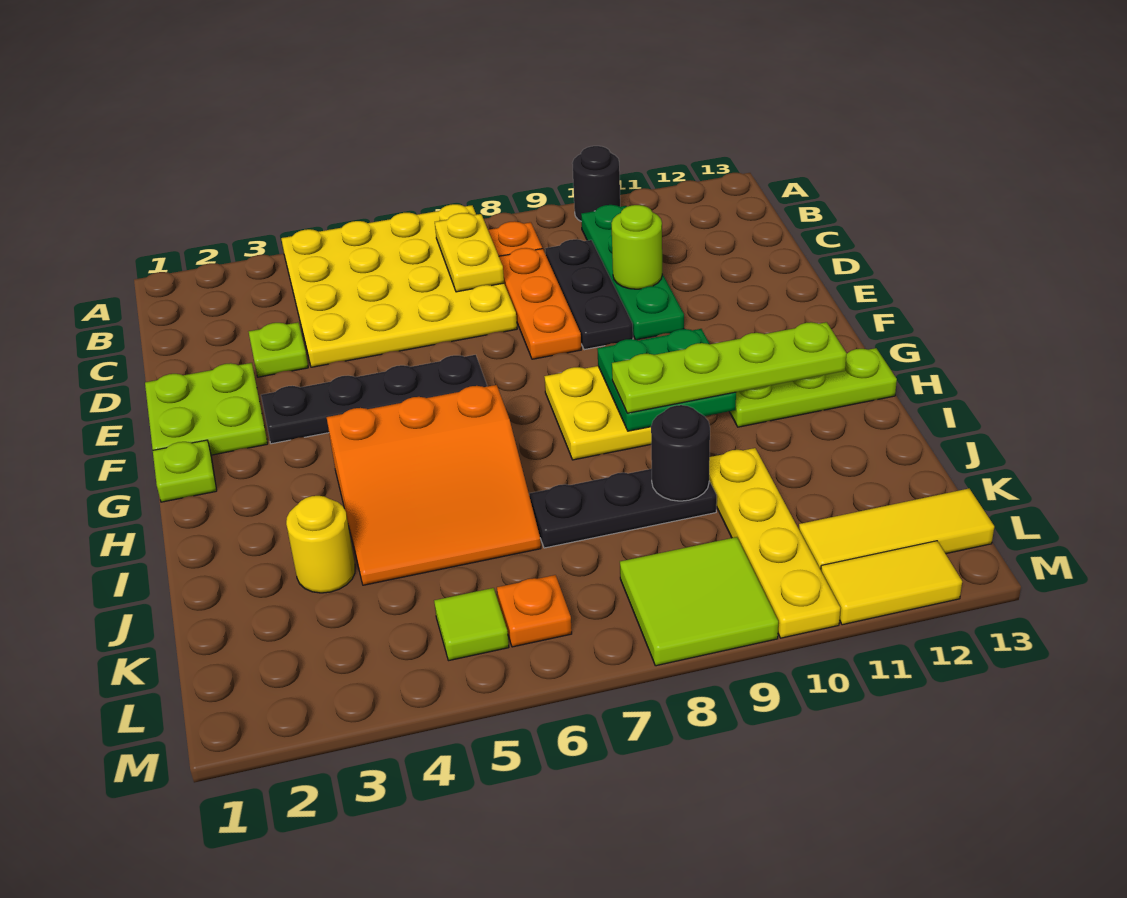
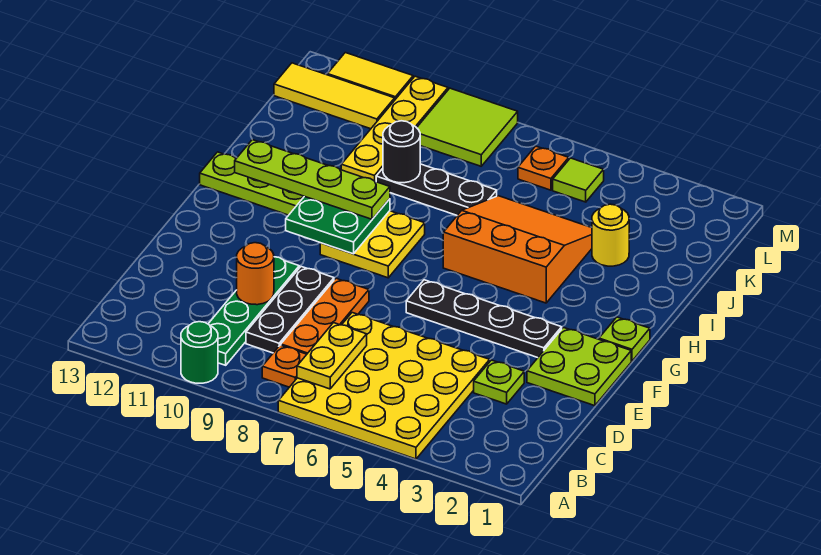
black 1x1 round brick [572,146,620,221] -> green 1x1 round brick [181,322,218,383]
lime 1x1 round brick [612,205,662,289] -> orange 1x1 round brick [237,243,274,305]

